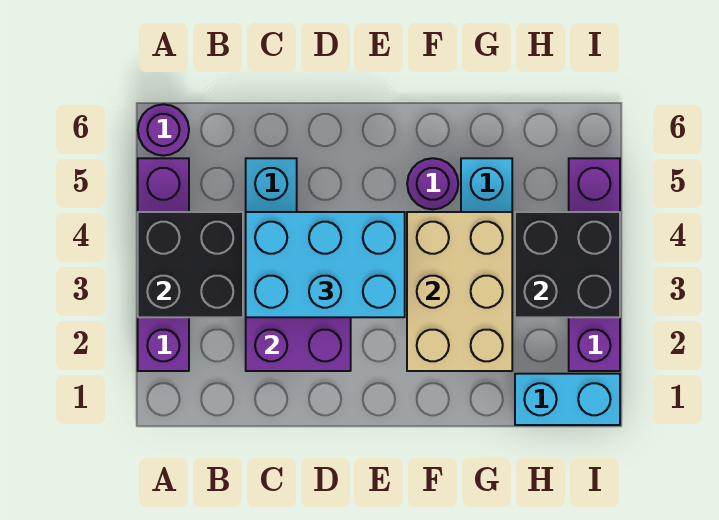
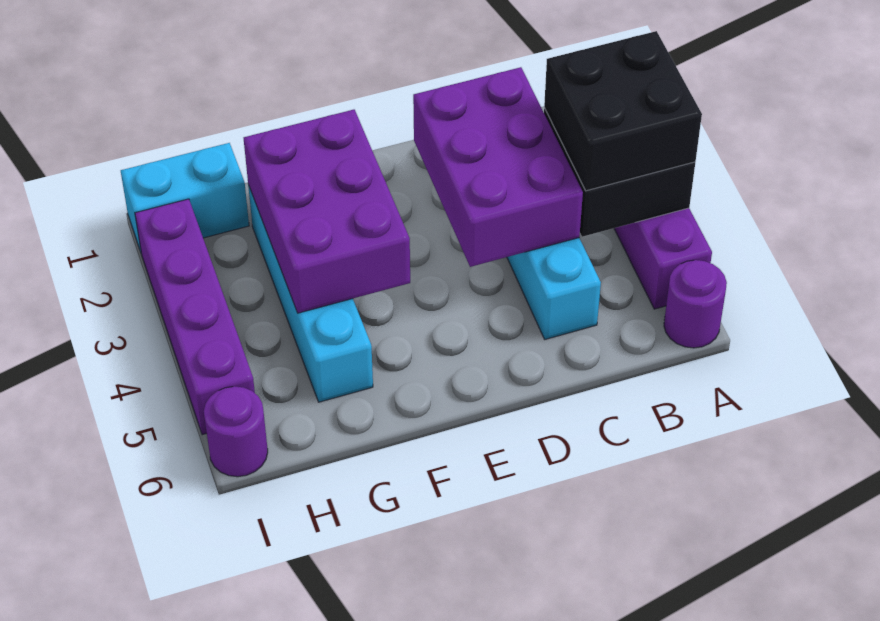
cyan 2x3 brick [246,212,405,317] -> none
tan 2x3 brick [407,212,512,371] -> purple 2x3 brick [244,110,410,313]
purple 1x1 round brick [407,158,458,209] -> purple 1x1 round brick moved to [204,386,268,477]
black 2x2 brick [515,212,620,317] -> black 2x2 brick moved to [544,31,702,191]

